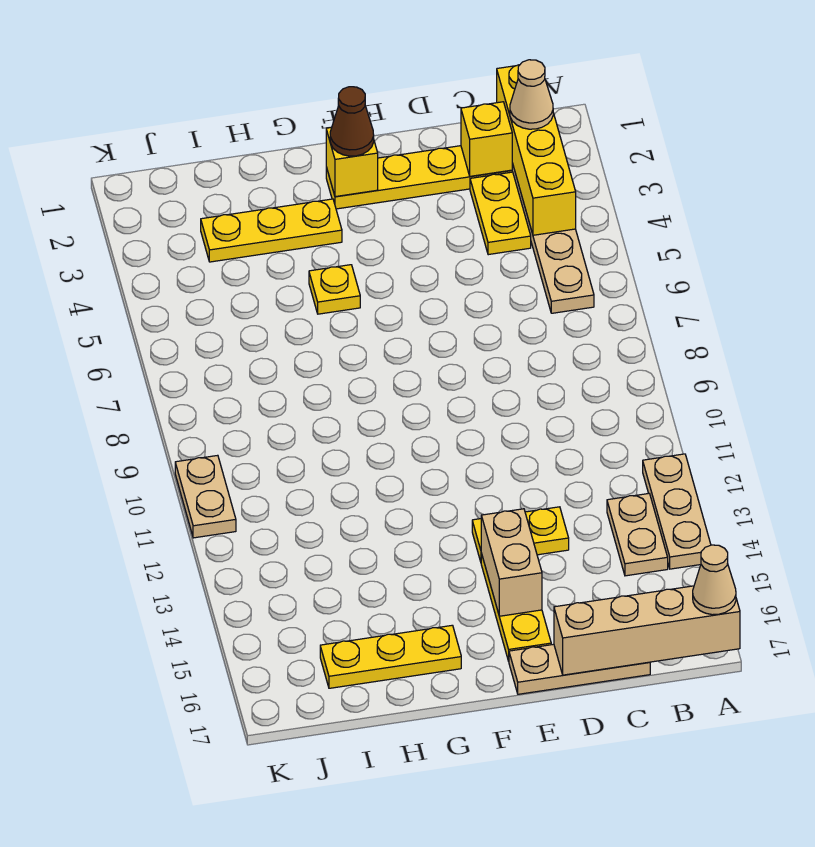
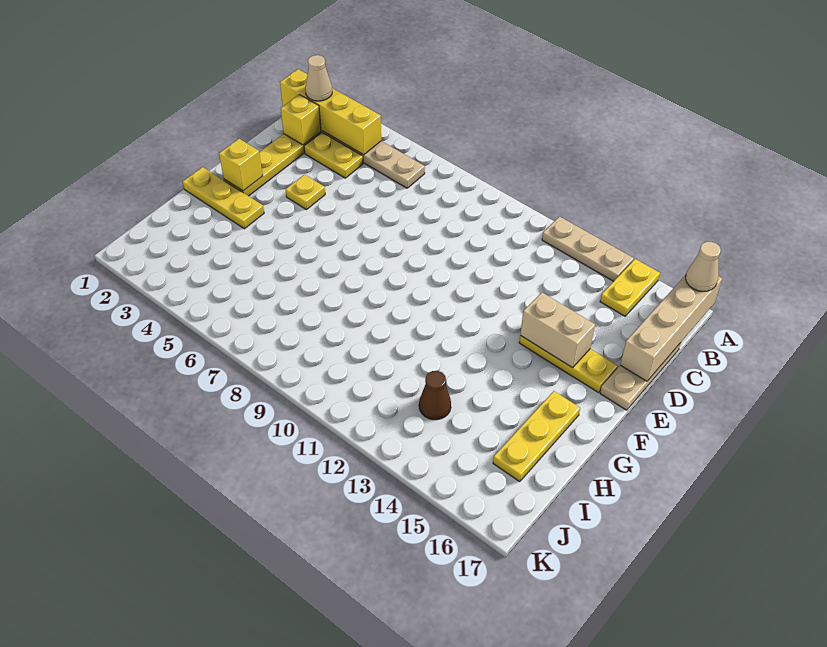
tan 1x2 plate [607,493,668,576] -> none
yellow 1x2 plate [472,507,569,562] -> yellow 1x2 plate moved to [600,259,660,316]
brown 1x1 cone [330,87,374,156] -> brown 1x1 cone moved to [419,371,451,420]
yellow 1x3 plate [201,199,342,262] -> yellow 1x3 plate turned to [183,167,264,229]
yellow 1x1 plate [309,265,360,314] -> yellow 1x1 plate moved to [286,175,325,210]
tan 1x2 plate [175,455,236,538] -> none

